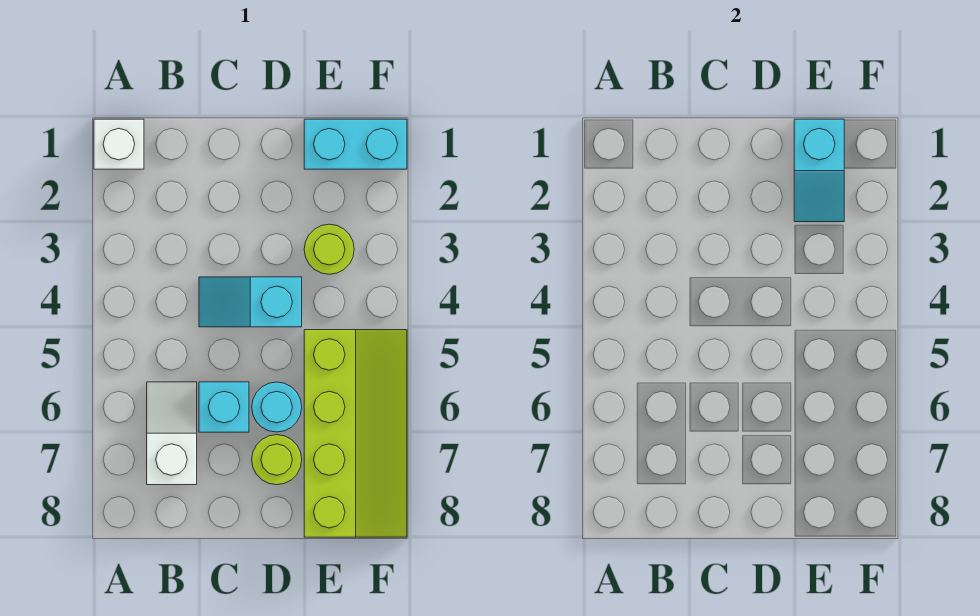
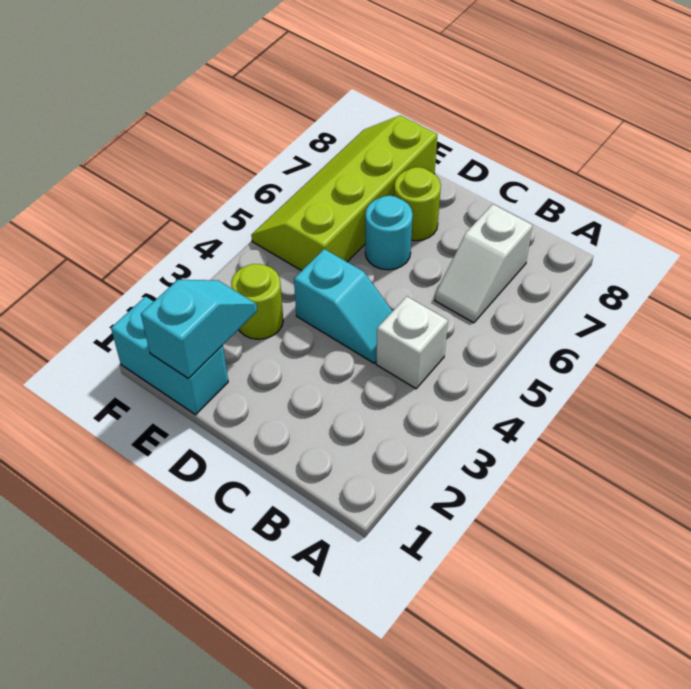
white 1x1 brick [94,119,144,169] -> white 1x1 brick moved to [376,297,448,389]
cyan 1x1 brick [199,382,249,432] -> none

